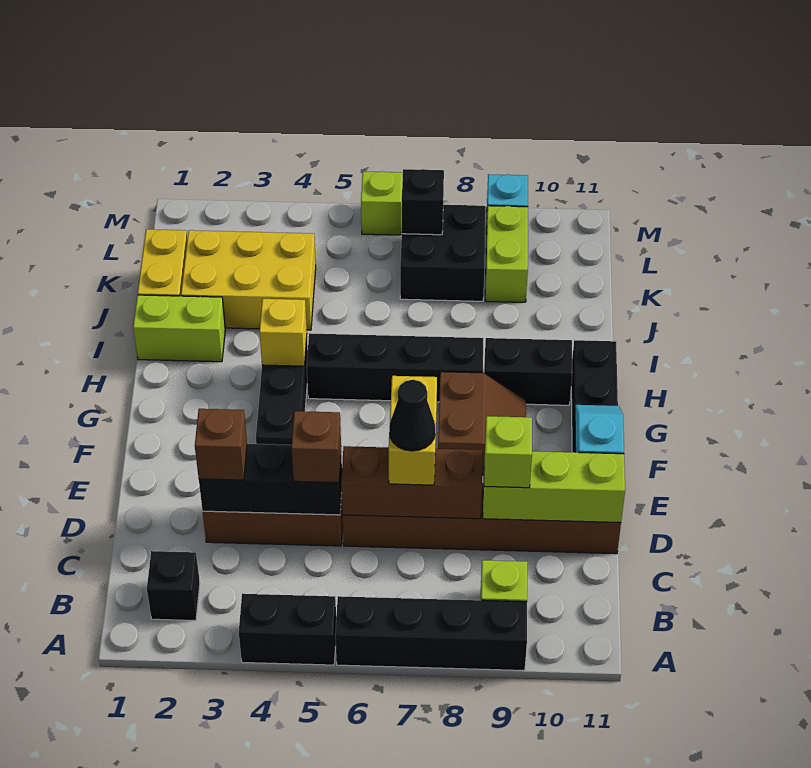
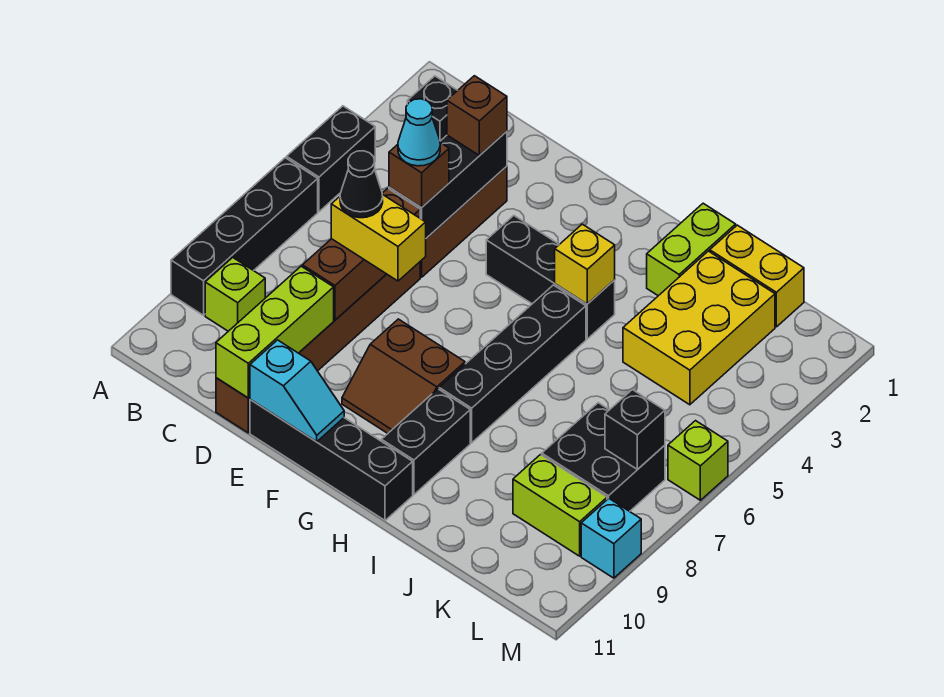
none -> cyan 1x1 cone [398,99,440,166]
lime 1x1 brick [484,416,532,488] -> none

